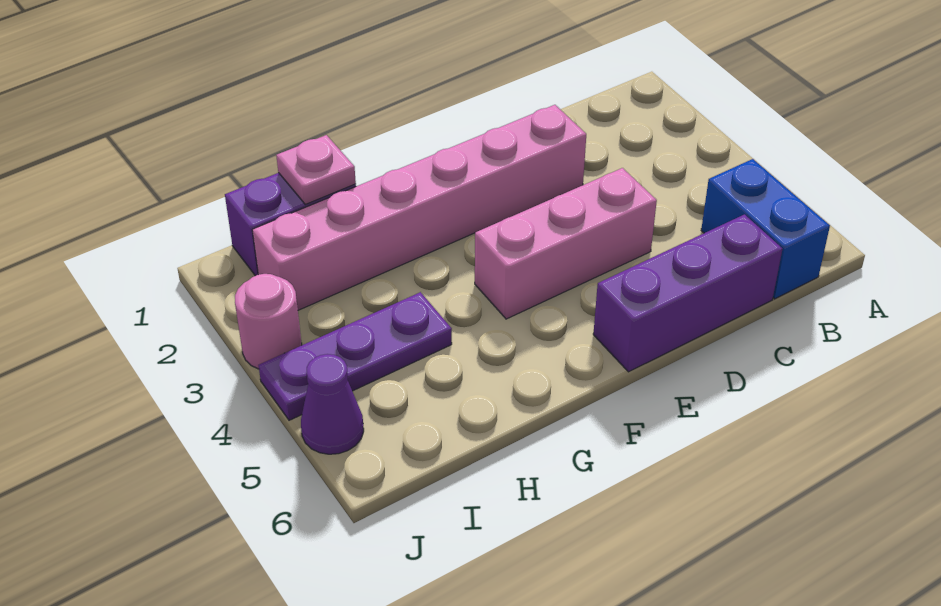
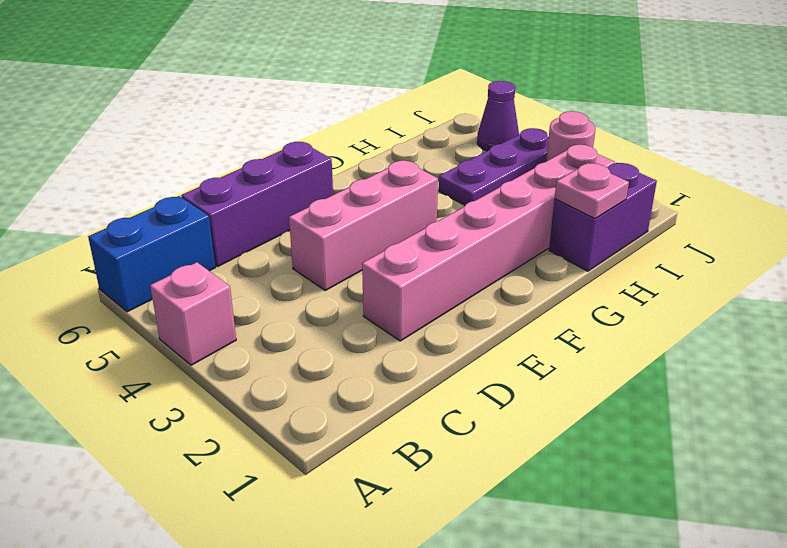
none -> pink 1x1 brick [150,262,236,365]
blue 1x2 brick [701,159,830,299] -> blue 1x2 brick turned to [88,196,215,312]

